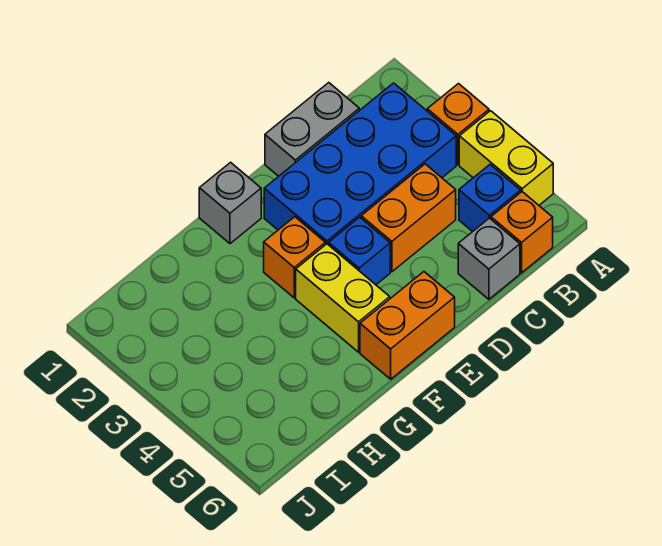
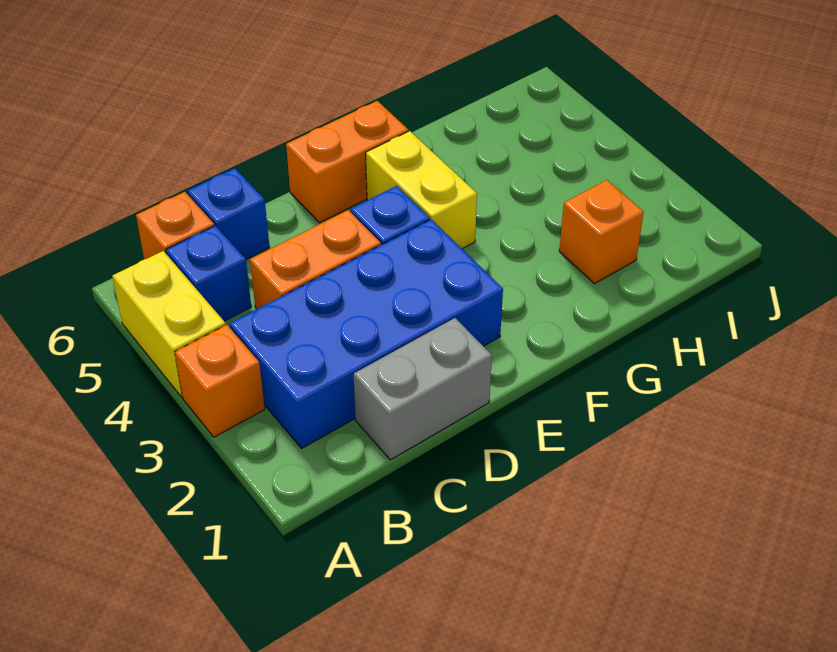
grey 1x1 brick [458,218,520,299] -> blue 1x1 brick [188,168,270,259]
grey 1x1 brick [199,162,261,244] -> none
orange 1x1 brick [264,217,325,298] -> orange 1x1 brick moved to [559,180,644,284]

